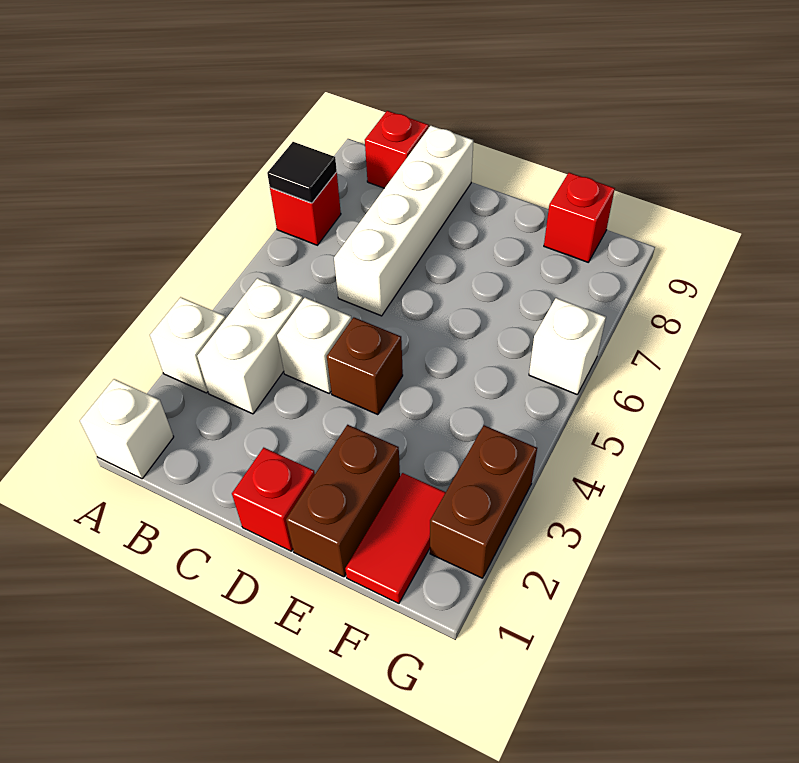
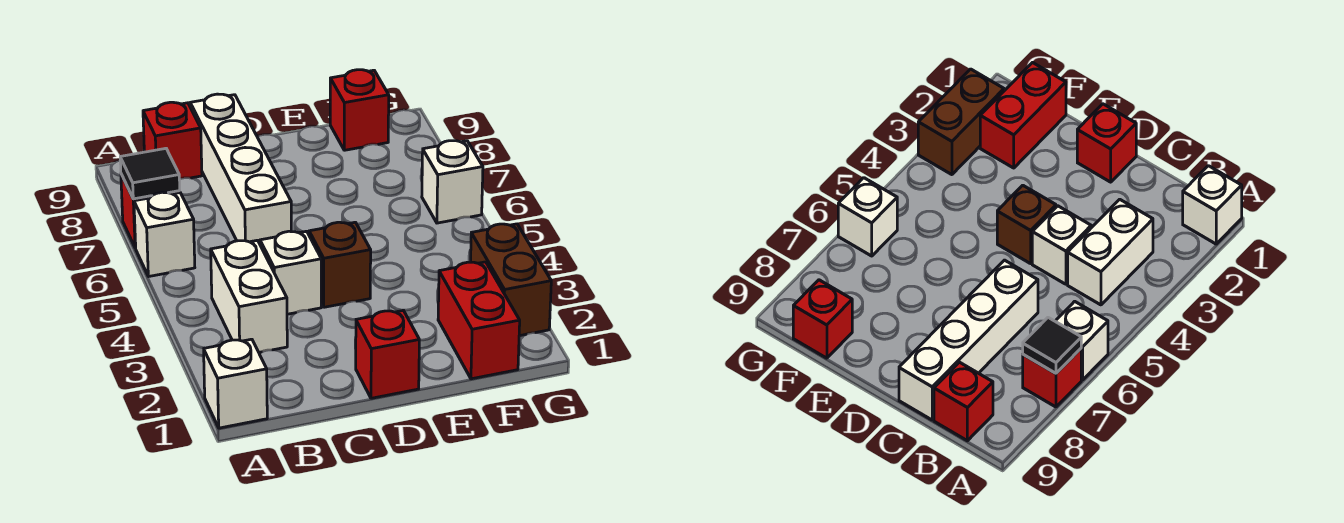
white 1x1 brick [150,297,226,393] -> white 1x1 brick moved to [134,192,195,277]
brown 1x2 brick [286,425,400,577] -> none
red 1x2 tile [345,473,446,604] -> red 1x2 brick [438,262,520,379]

